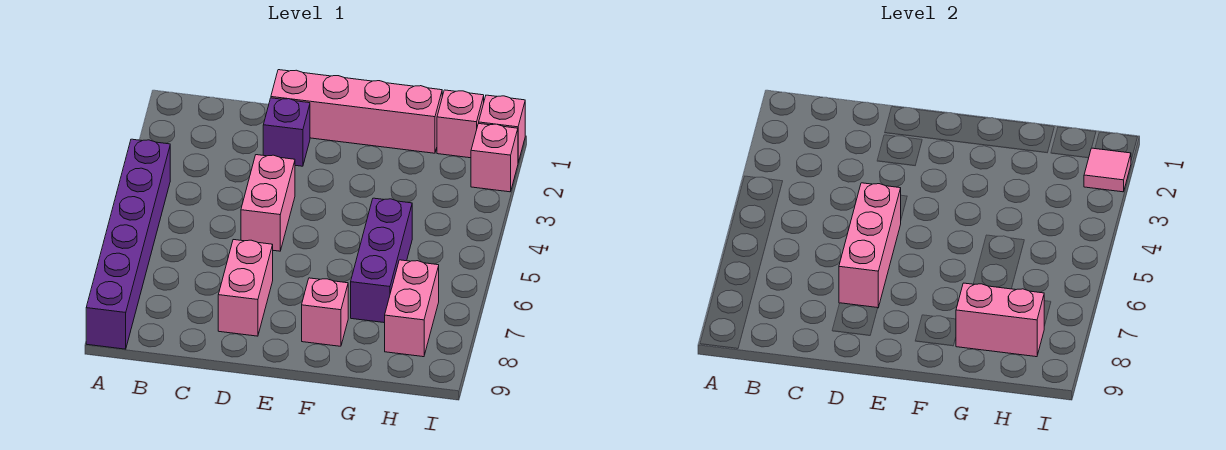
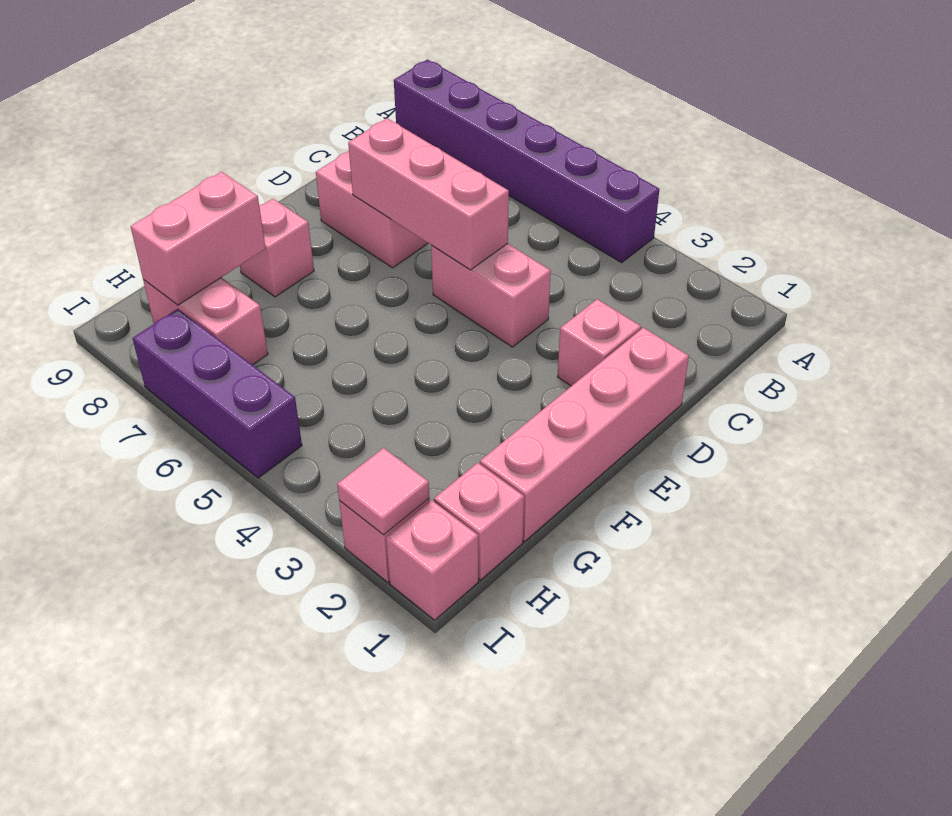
purple 1x1 brick [263,98,310,166] -> pink 1x1 brick [557,299,641,386]
purple 1x3 brick [351,198,412,323] -> purple 1x3 brick moved to [132,309,302,478]

